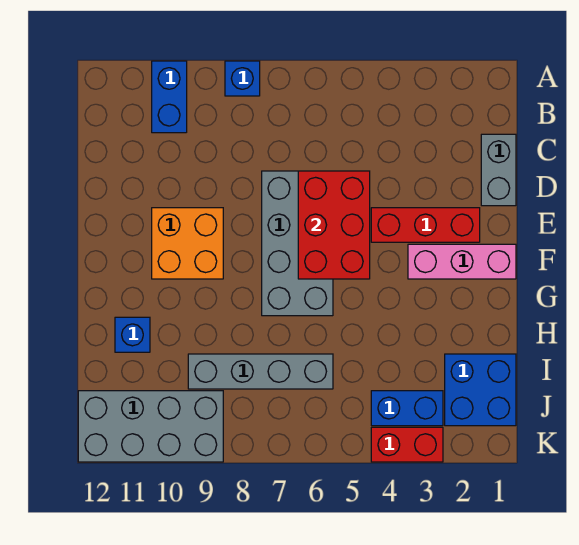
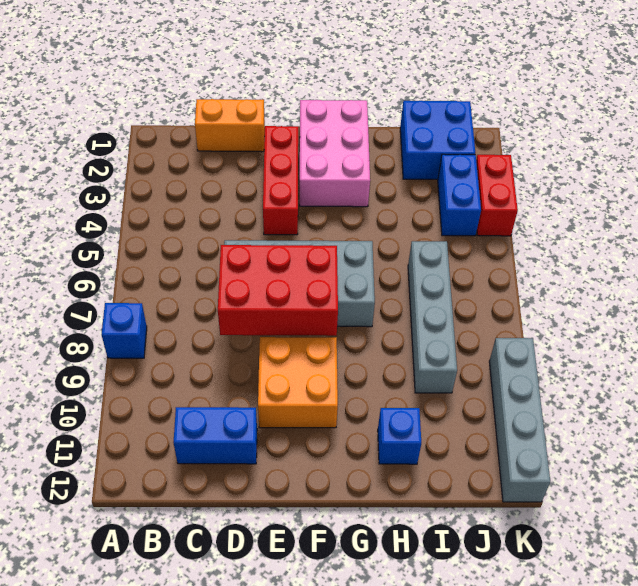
blue 1x2 brick [152,61,187,133] -> blue 1x2 brick moved to [174,407,257,464]
grey 1x2 brick [481,134,516,206] -> orange 1x2 brick [195,99,265,152]
red 2x3 brick [298,171,370,279] -> red 2x3 brick moved to [218,245,338,336]
pink 1x3 brick [408,244,516,279] -> pink 2x3 brick [300,100,370,207]
grey 2x4 brick [78,391,223,462] -> grey 1x4 brick [489,338,550,502]

